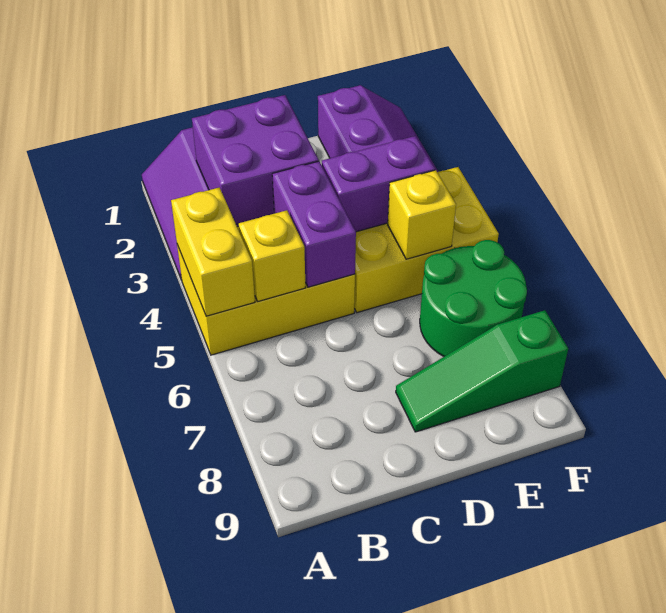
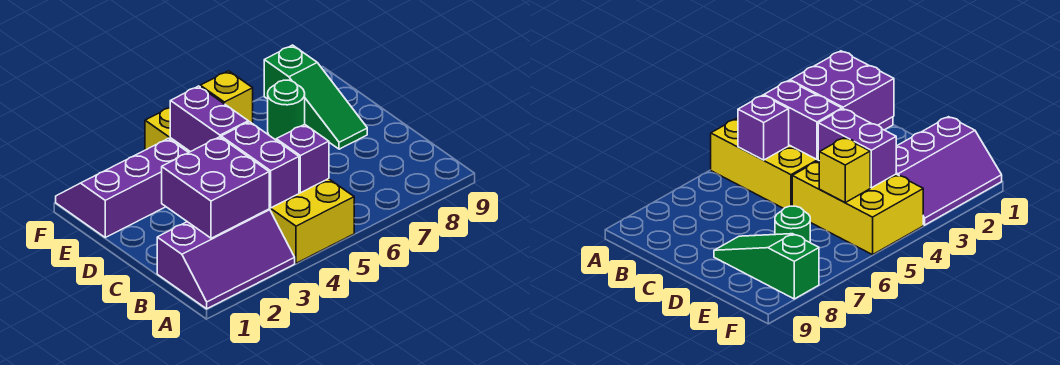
yellow 1x2 brick [171,187,255,316] -> none
yellow 1x1 brick [238,210,306,301] -> purple 1x1 brick [276,124,329,193]
purple 1x2 brick [272,161,356,287] -> purple 1x2 brick turned to [221,122,299,208]
green 2x2 round brick [420,240,527,356] -> green 1x1 round brick [268,80,305,140]

